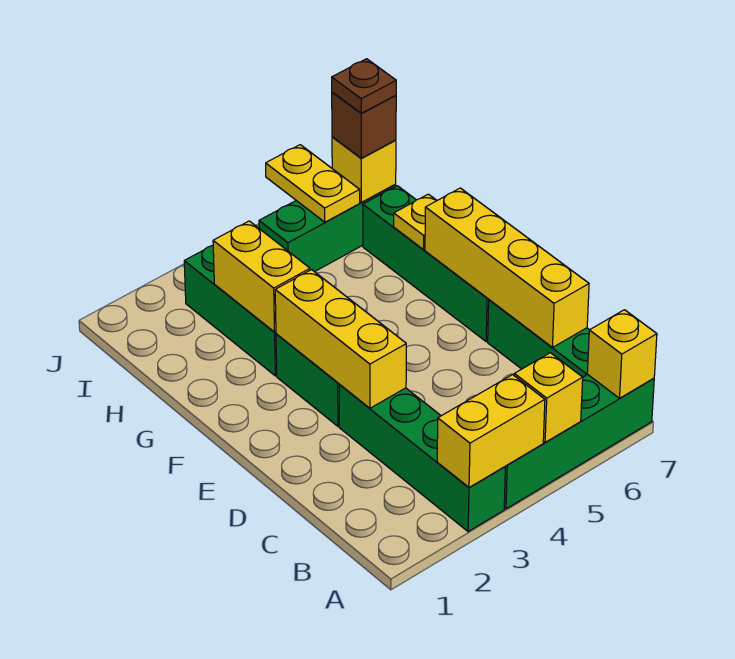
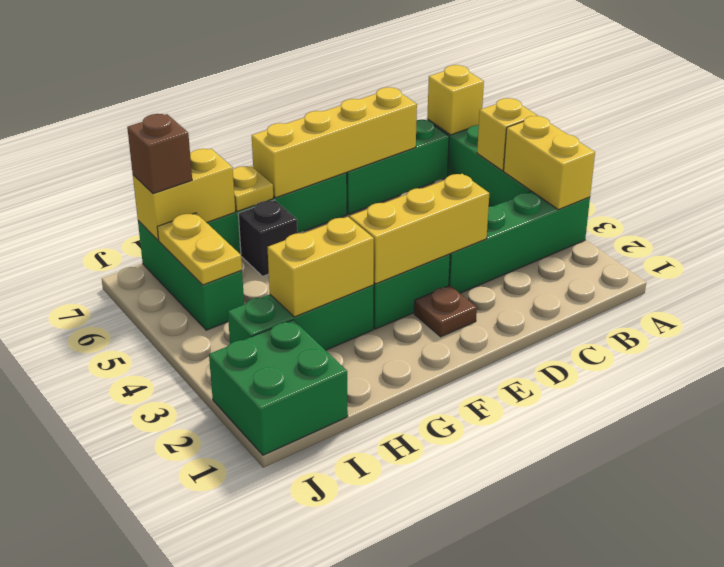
none -> black 1x1 brick [238,200,297,276]
none -> green 2x2 brick [209,320,348,455]
yellow 1x2 plate [266,145,360,222] -> yellow 1x2 plate turned to [157,213,242,285]
yellow 1x1 brick [332,137,396,202] -> yellow 1x2 brick [133,149,235,240]
brown 1x1 plate [332,59,396,113] -> brown 1x1 plate moved to [414,285,477,337]

